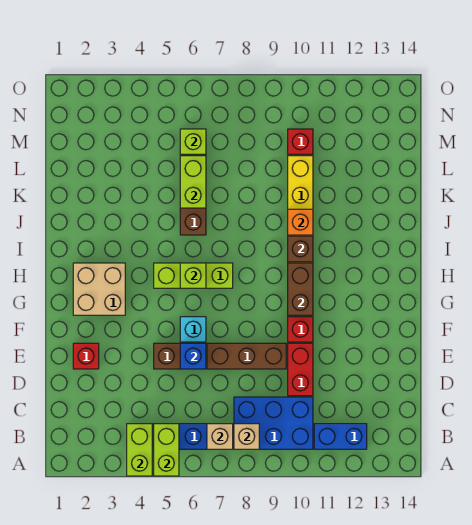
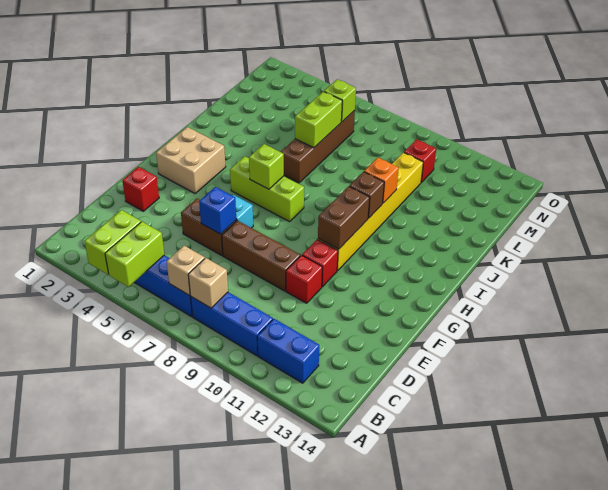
blue 2x3 brick [234,397,313,449] -> blue 1x3 brick [191,292,273,356]
red 1x2 brick [288,343,313,396] -> red 1x1 brick [286,255,322,303]

